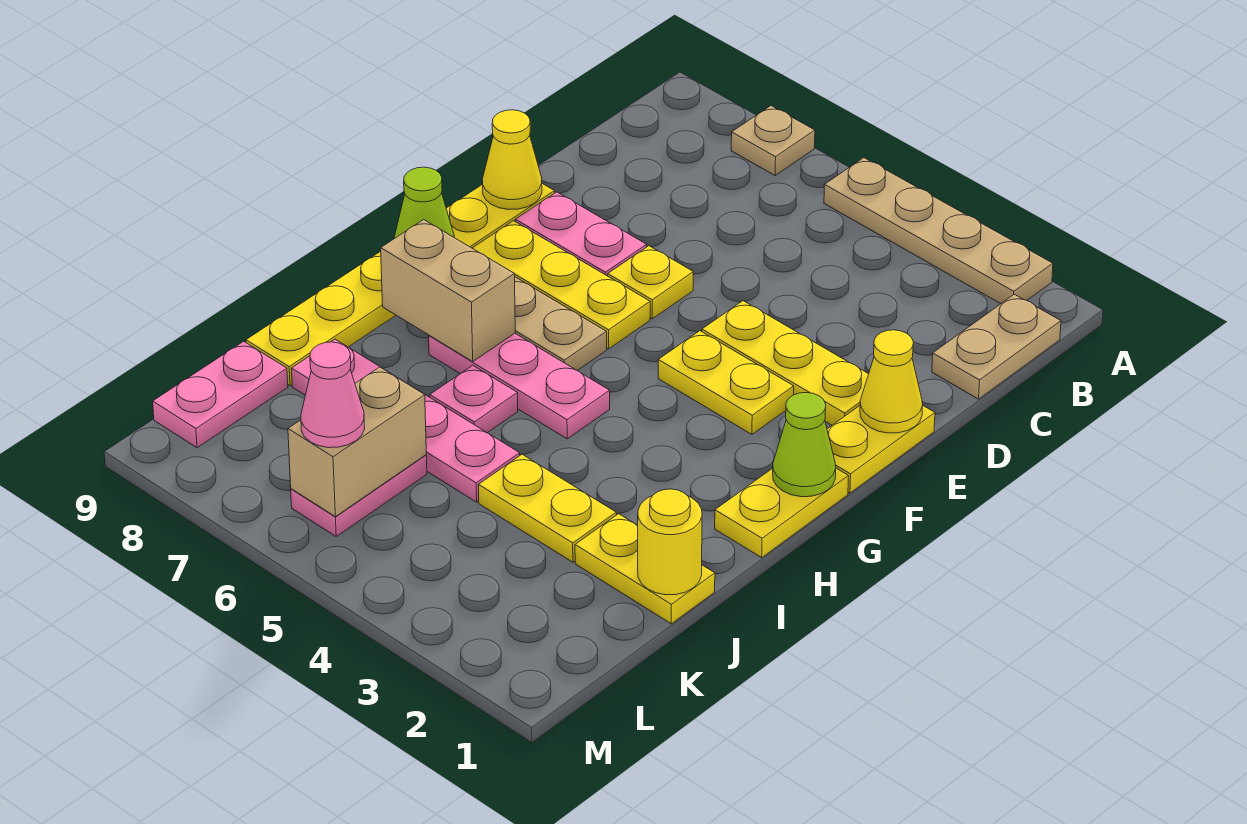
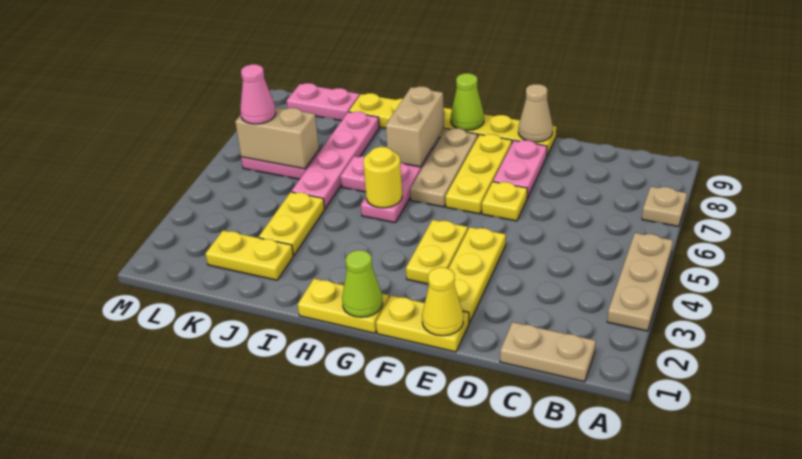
tan 1x4 plate [824,158,1053,304] -> tan 1x3 plate [607,233,673,331]
yellow 1x1 cone [483,110,542,209] -> tan 1x1 cone [518,84,553,142]
yellow 1x2 plate [575,514,715,624] -> yellow 1x2 plate turned to [205,230,293,280]
yellow 1x1 round brick [638,489,702,595] -> yellow 1x1 round brick moved to [363,147,402,208]

